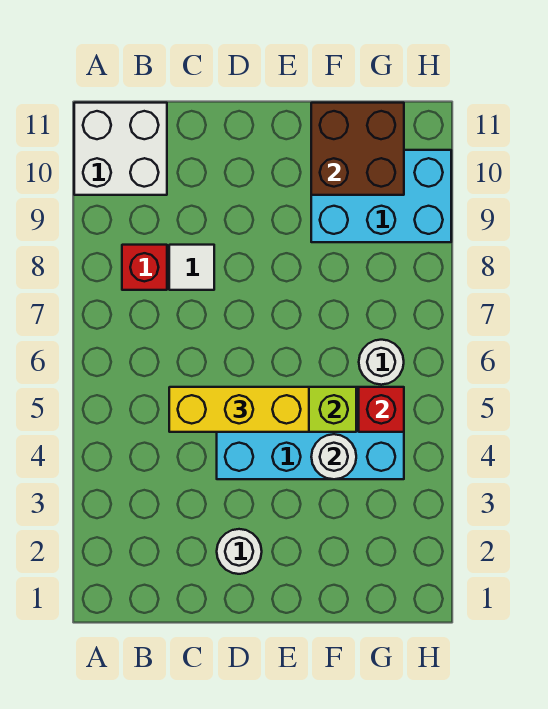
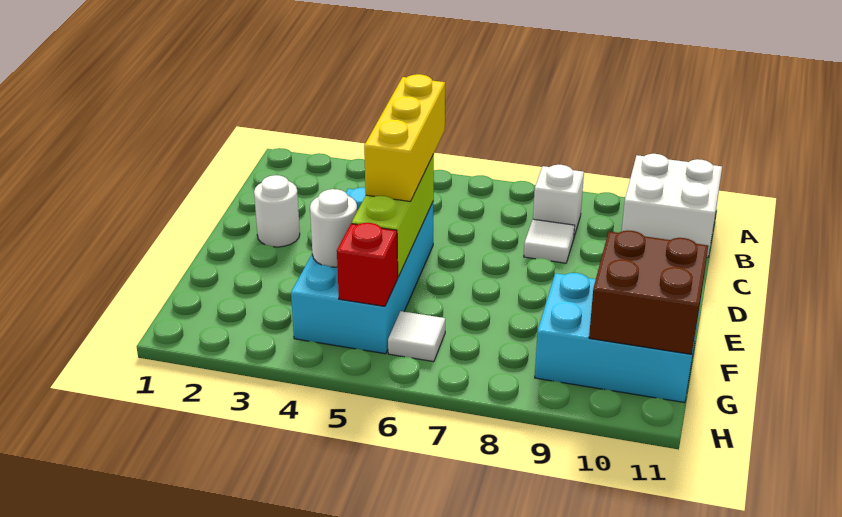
red 1x1 brick [122,245,167,290] -> white 1x1 brick [533,165,584,236]
cyan 2x3 brick [311,150,451,242] -> cyan 2x3 brick turned to [535,273,700,403]
white 1x1 round brick [359,340,404,385] -> white 1x1 tile [388,311,445,362]

